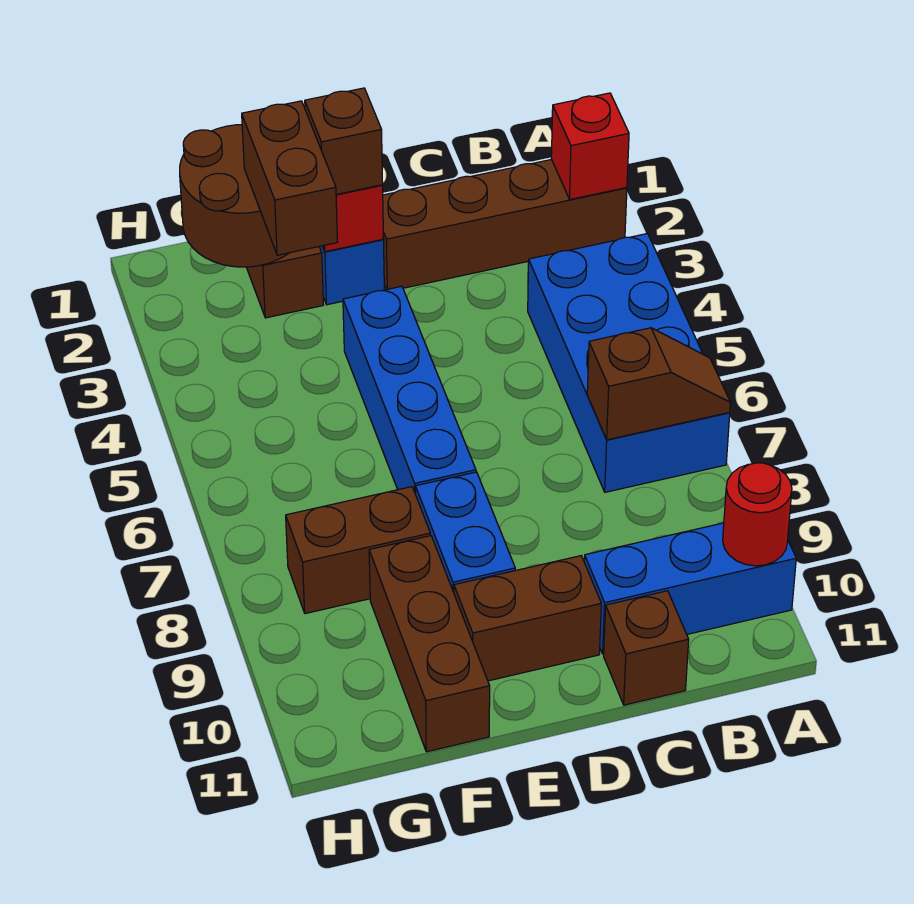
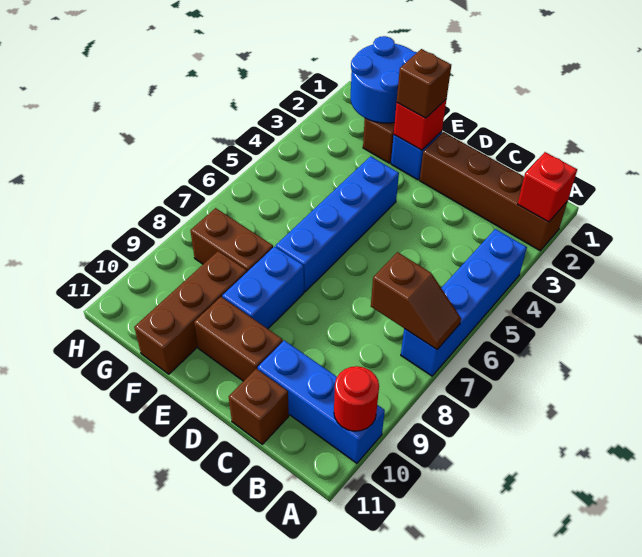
blue 2x4 brick [528,234,730,492] -> blue 1x4 brick [401,229,527,376]
brown 2x2 round brick [180,125,289,267] -> blue 2x2 round brick [351,36,417,123]
brown 1x2 brick [242,101,337,255] -> none

